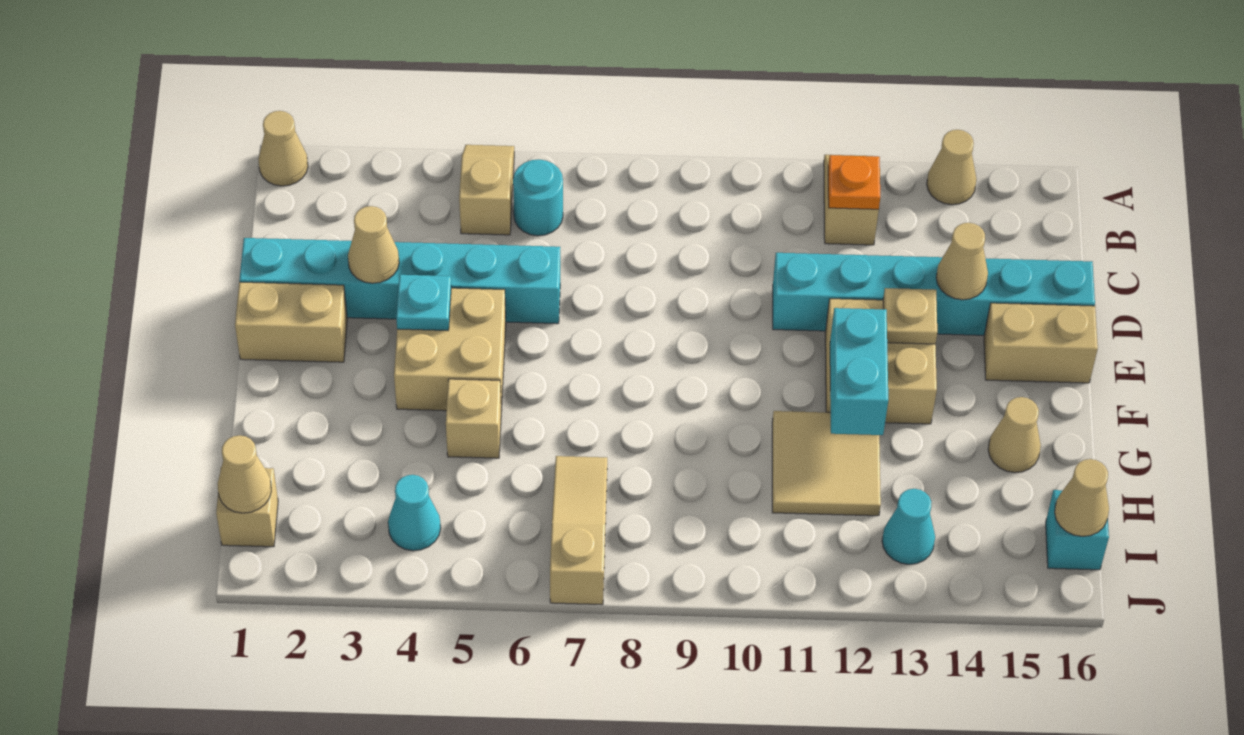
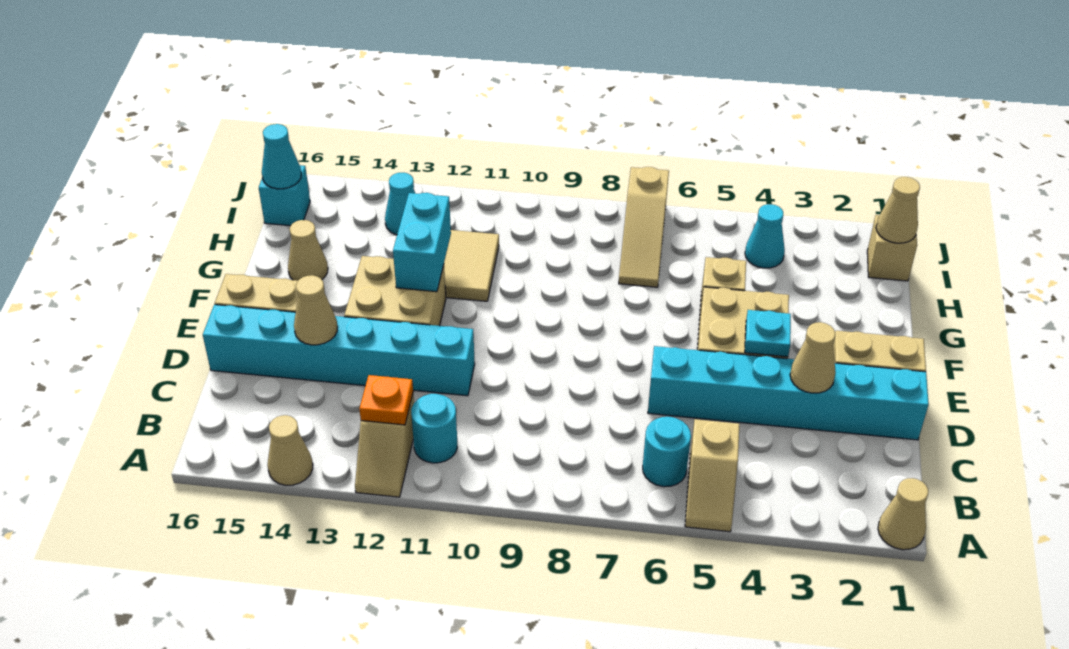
none -> cyan 1x1 round brick [411,394,457,463]
tan 1x1 plate [883,288,937,344] -> none
tan 1x1 cone [1055,459,1109,536] -> cyan 1x1 cone [262,124,301,189]

